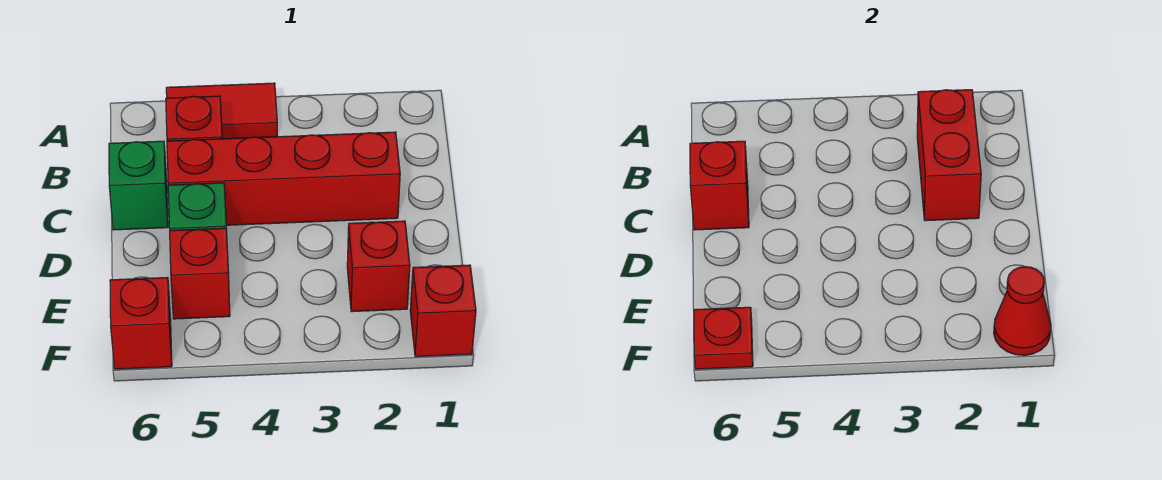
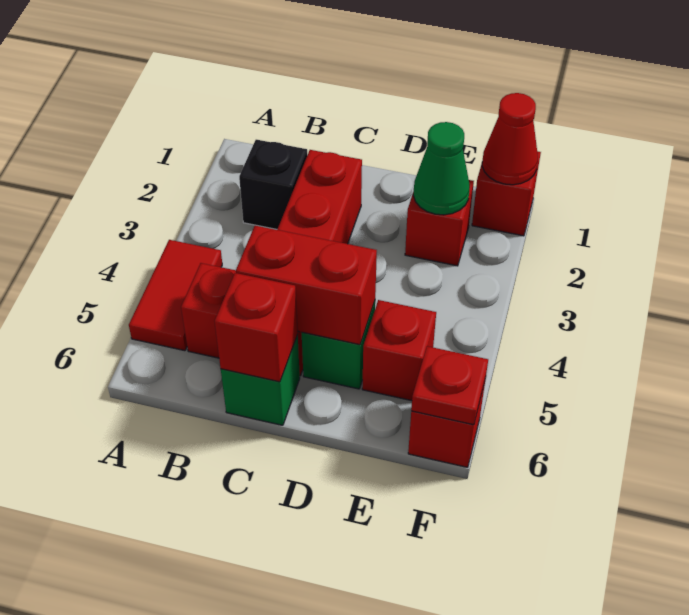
none -> black 1x1 brick [239,140,307,229]
red 1x2 brick [917,90,981,221] -> red 1x2 brick moved to [236,225,377,345]
none -> green 1x1 cone [413,122,470,215]

